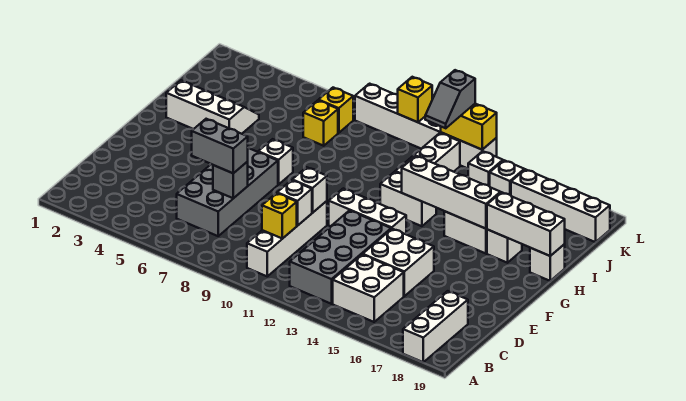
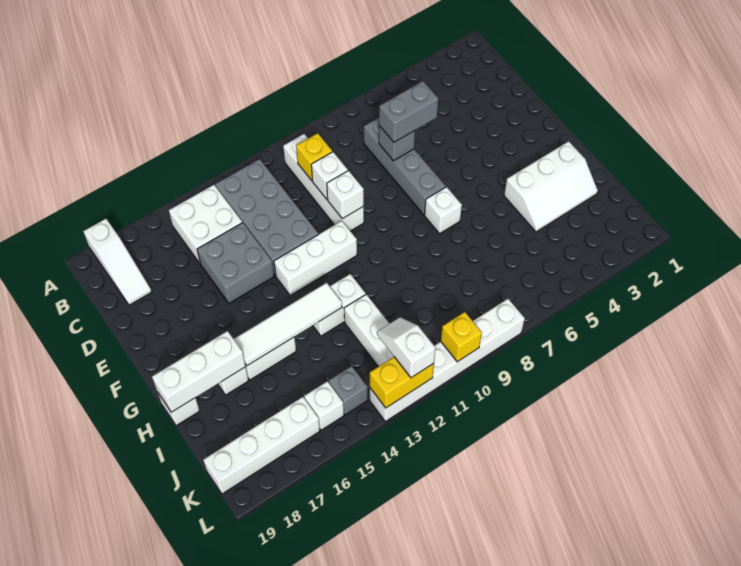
white 1x3 brick [403,291,468,362] -> white 1x3 slope [83,219,152,305]
grey 2x4 brick [177,148,278,236] -> grey 1x4 brick [364,118,446,215]
white 2x2 brick [363,229,434,296] -> grey 2x2 brick [197,222,274,303]
white 1x4 brick [402,156,500,229] -> white 1x4 tile [234,283,342,366]
yellow 1x1 brick [303,100,338,146] -> none
yellow 1x1 brick [319,88,353,133] -> none
grey 1x2 slope [425,70,475,128] -> white 1x2 slope [377,317,436,378]
white 1x1 brick [468,151,503,186] -> grey 1x1 brick [329,366,368,415]

